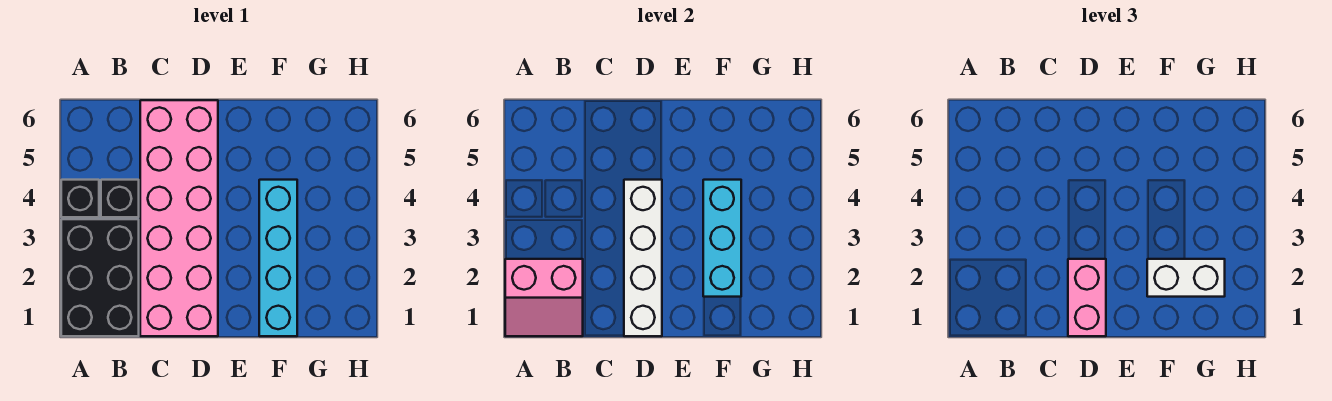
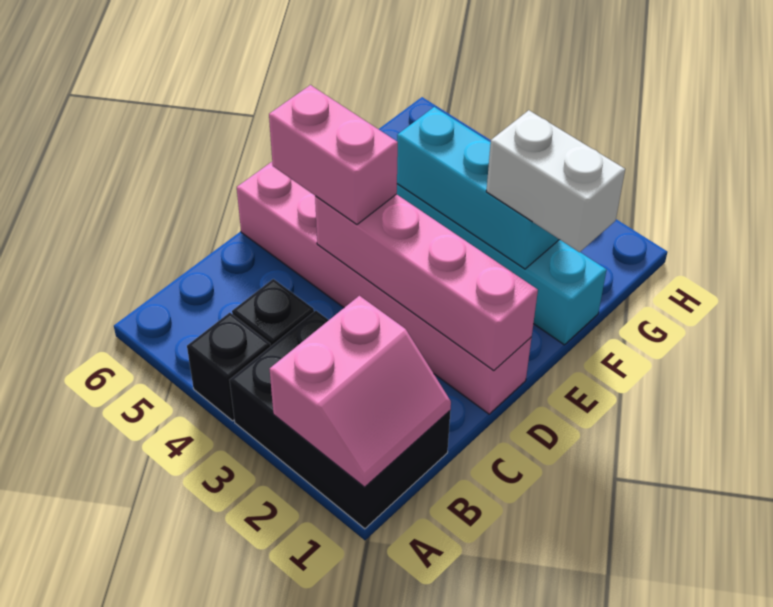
pink 2x6 brick [140,100,218,336] -> pink 1x6 brick [237,162,532,414]
white 1x4 brick [624,180,662,336] -> pink 1x4 brick [315,194,538,371]
pink 1x2 brick [1068,259,1106,336] -> pink 1x2 brick moved to [269,85,398,224]
white 1x2 brick [1147,259,1225,297] -> white 1x2 brick turned to [486,110,625,252]

